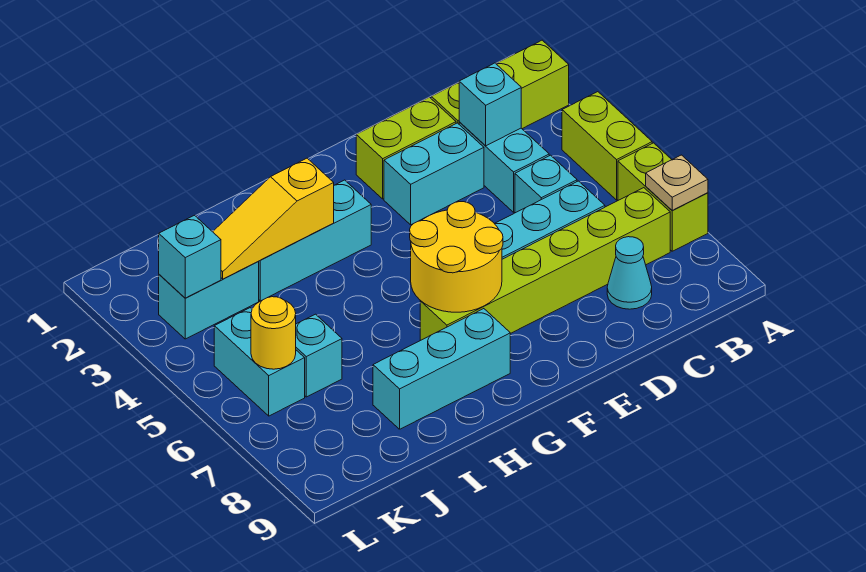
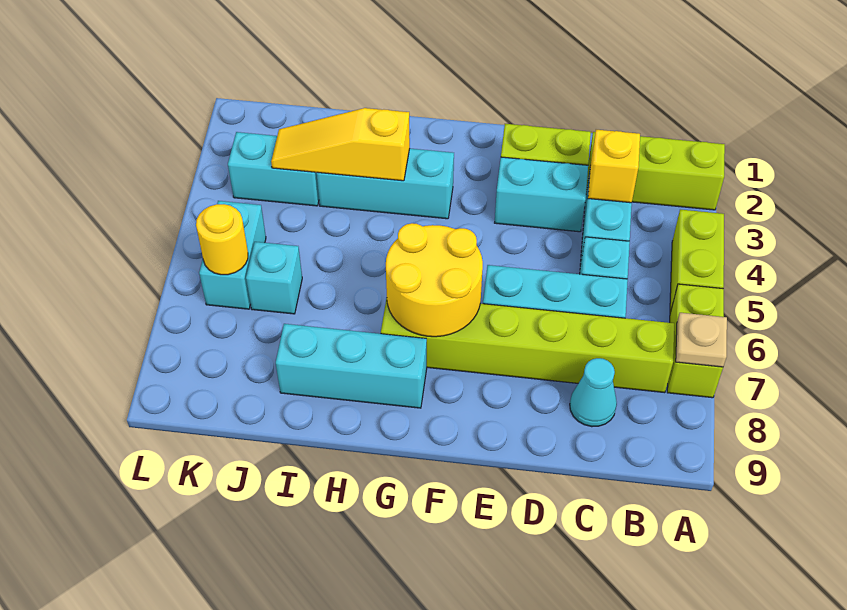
cyan 1x1 brick [459,63,521,146] -> yellow 1x1 brick [588,130,640,203]
cyan 1x1 brick [159,215,221,298] -> none

